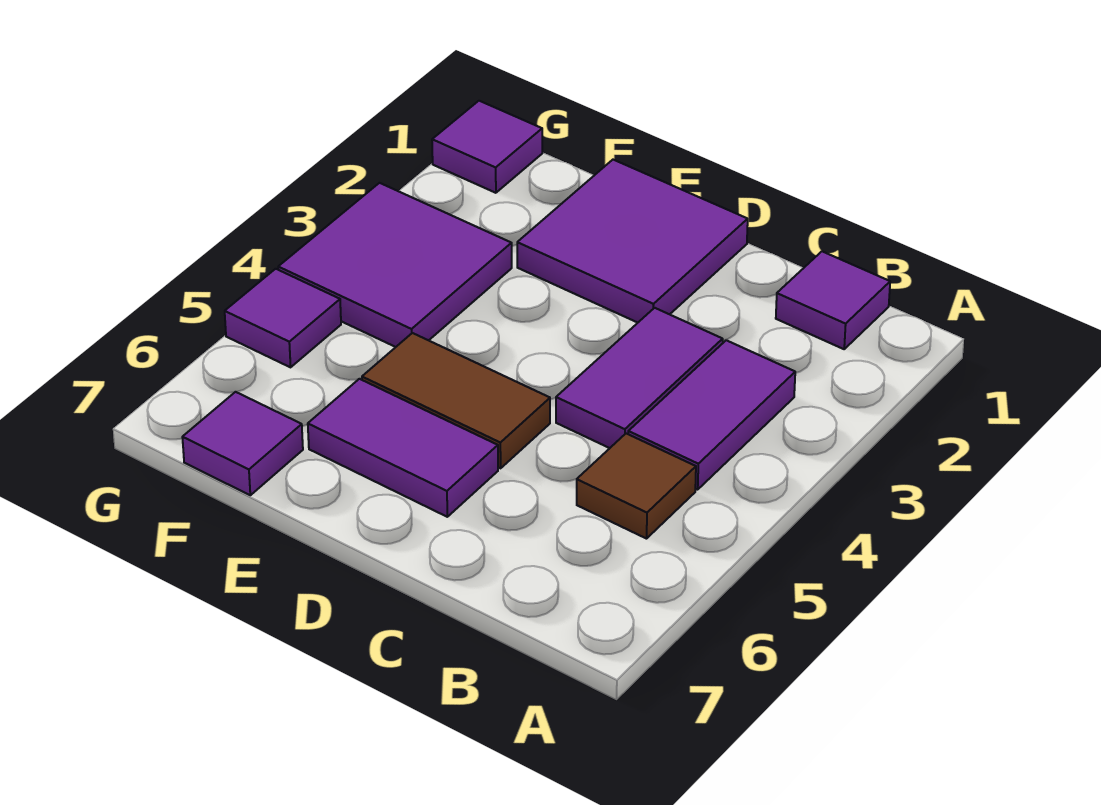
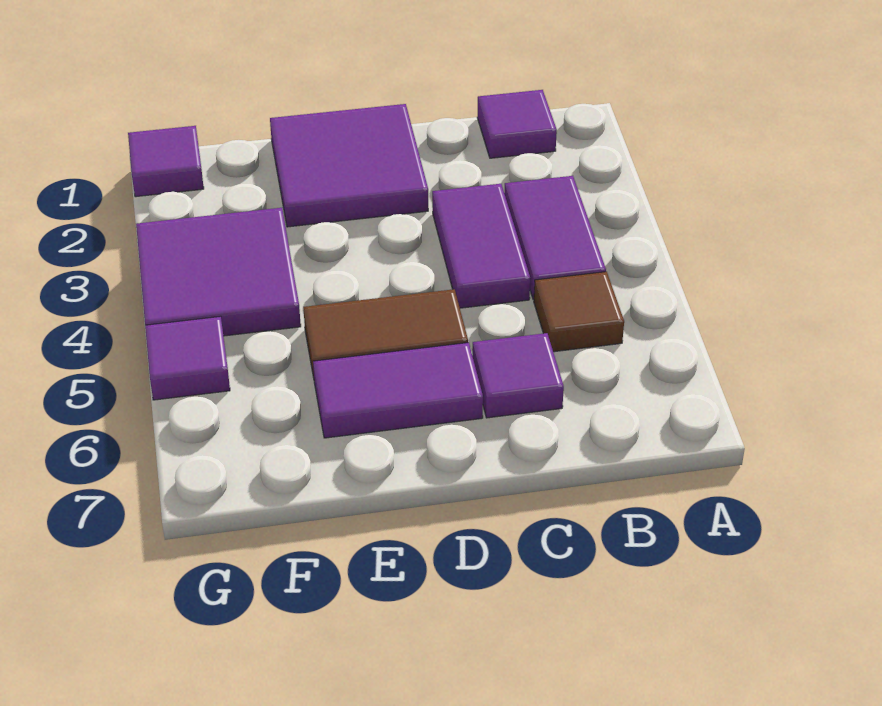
purple 1x1 tile [182,392,303,495] -> purple 1x1 tile moved to [472,333,564,418]

